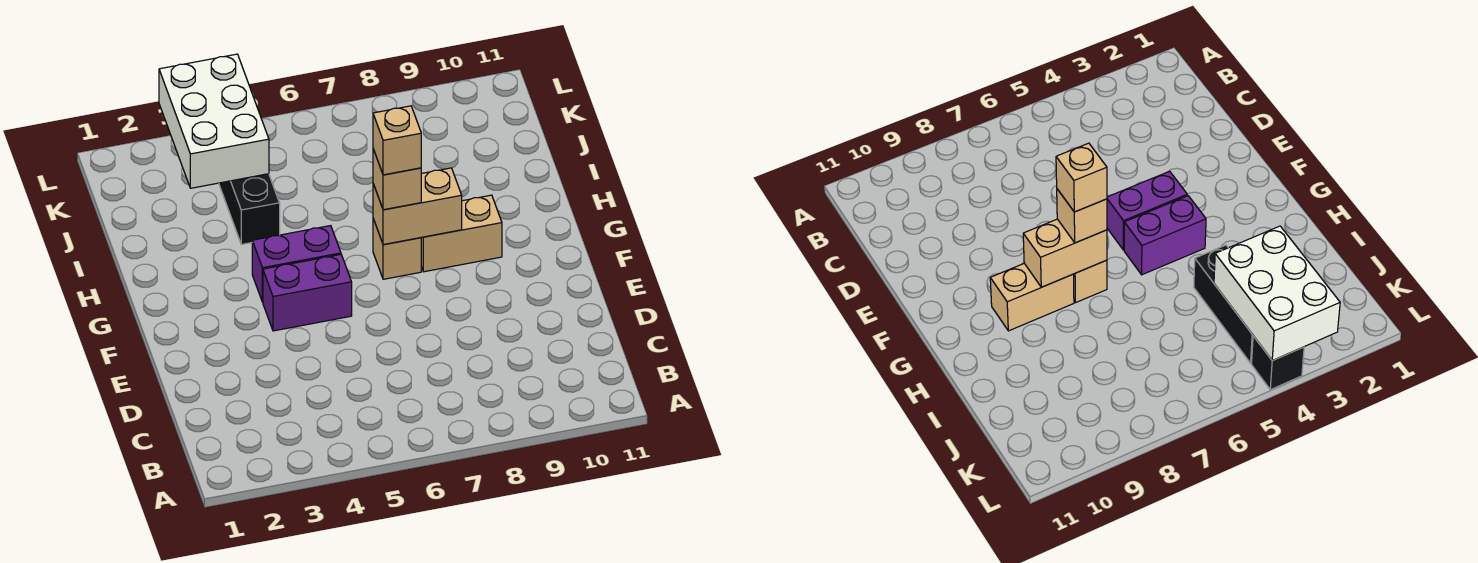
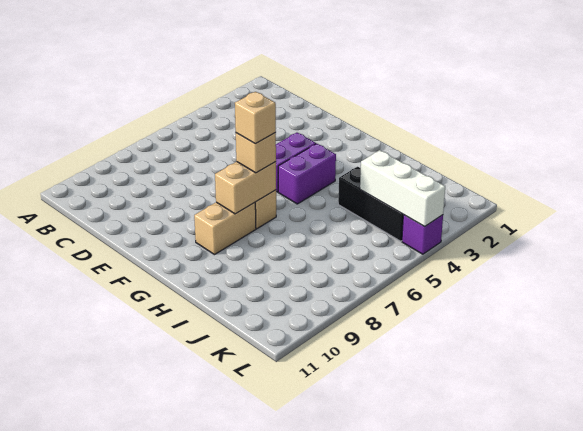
white 2x3 brick [159,54,269,188] -> white 1x3 brick [360,150,445,226]
black 1x1 brick [1252,336,1304,390] -> purple 1x1 brick [402,215,443,254]

